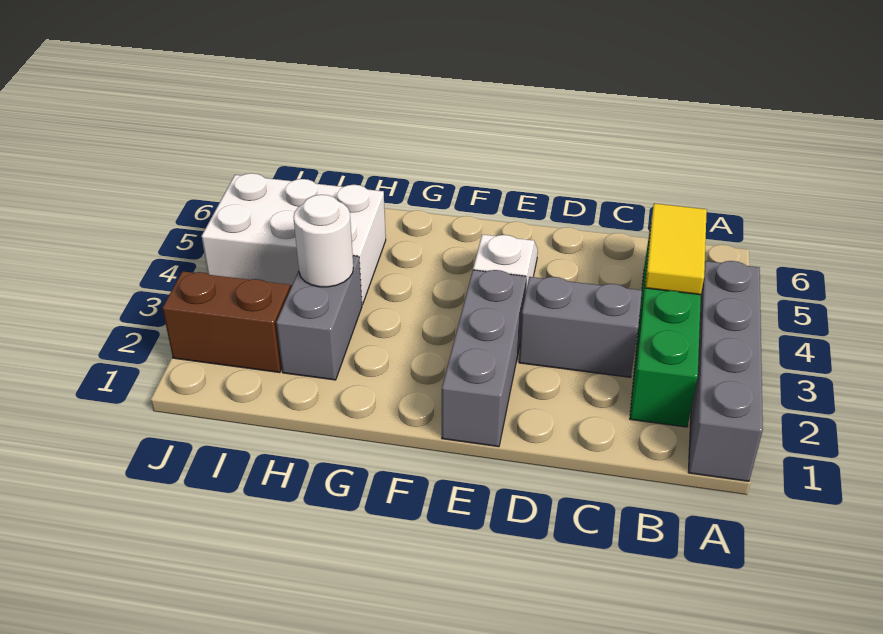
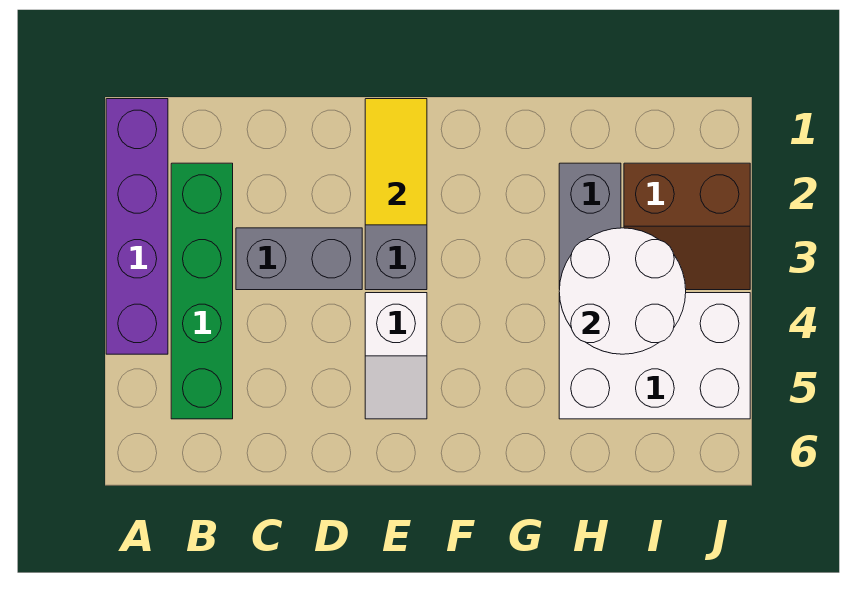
grey 1x4 brick [688,261,763,481] -> purple 1x4 brick [106,99,168,354]
yellow 1x2 tile [645,203,707,295] -> yellow 1x2 tile moved to [365,99,427,225]
white 1x1 round brick [293,195,353,287] -> white 2x2 round brick [559,228,686,354]

